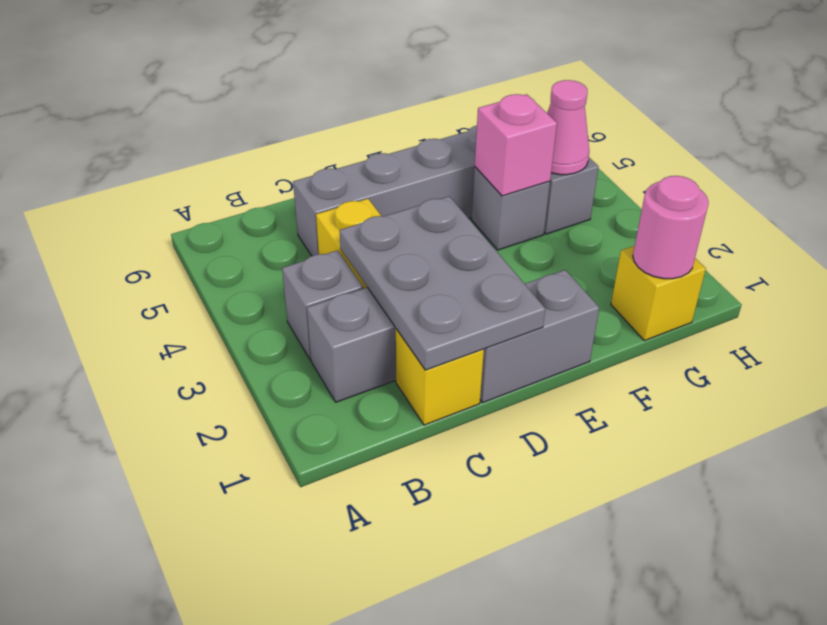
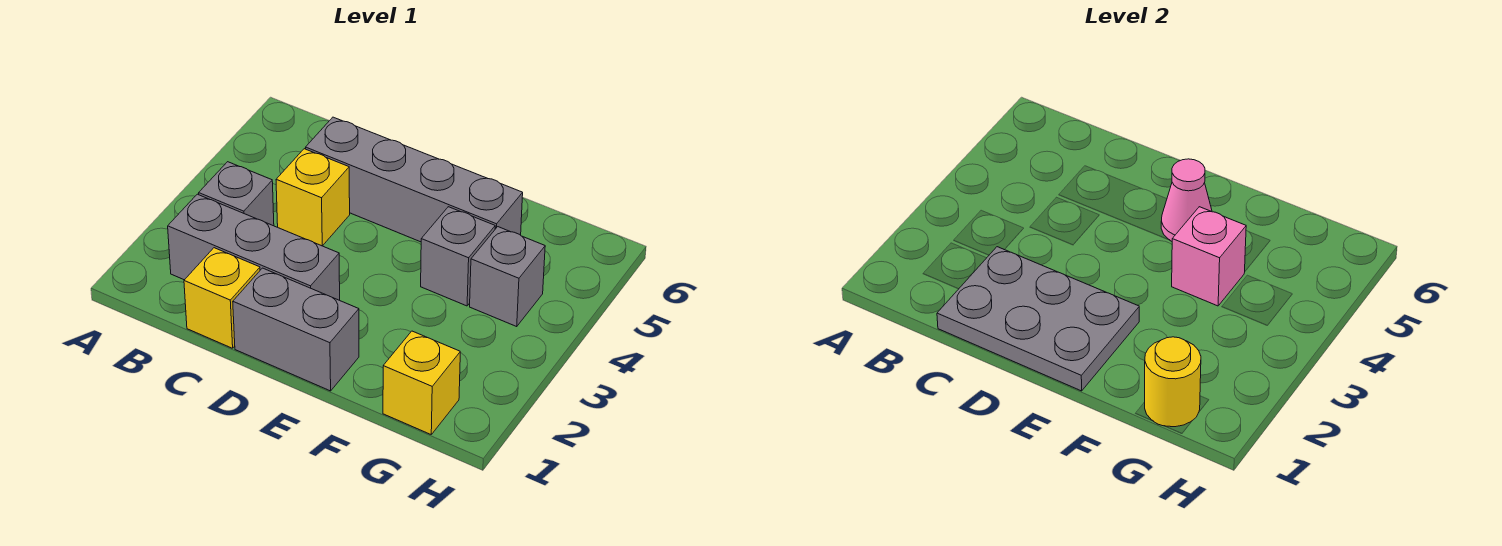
grey 2x3 plate [340,196,545,370] -> grey 2x3 plate turned to [937,247,1139,391]
pink 1x1 round brick [633,176,709,279] -> yellow 1x1 round brick [1145,337,1201,427]
pink 1x1 cone [547,80,589,175] -> pink 1x1 cone moved to [1161,159,1212,241]

